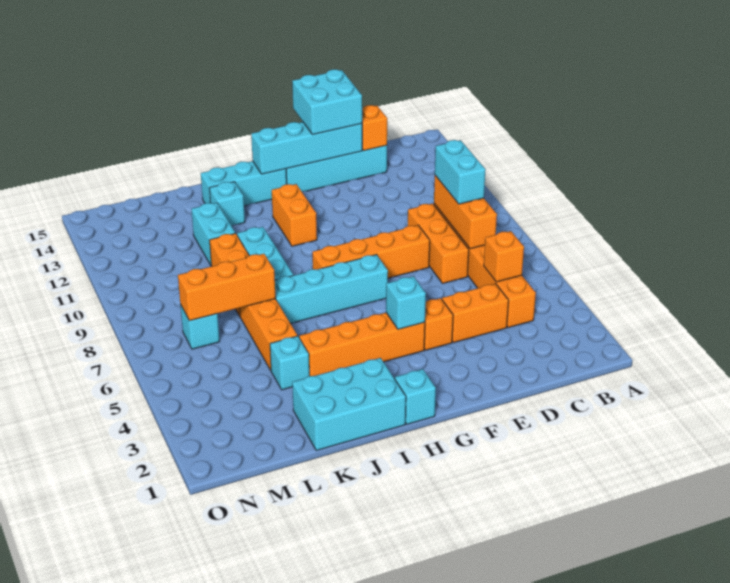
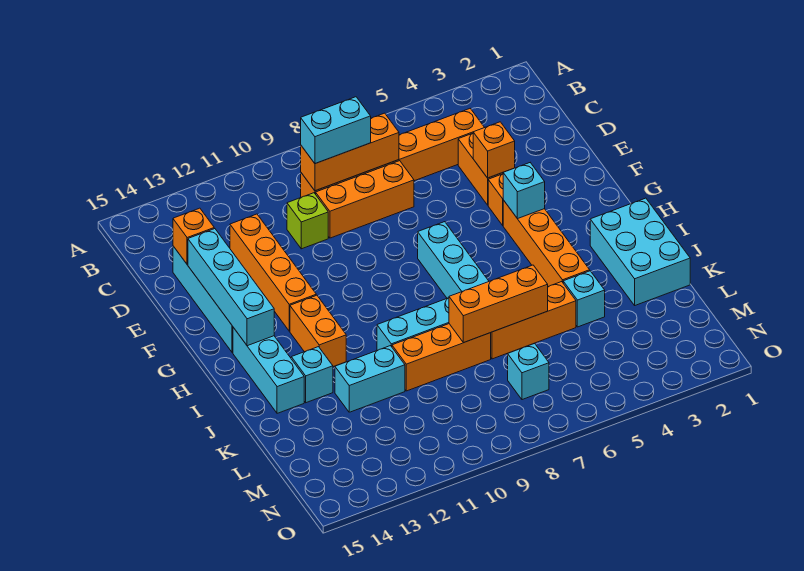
orange 1x1 brick [484,231,524,282] -> orange 1x1 brick moved to [473,122,515,178]
none -> lime 1x1 brick [287,193,328,249]
orange 1x4 brick [312,225,430,278] -> orange 1x4 brick moved to [230,214,316,331]
cyan 2x2 brick [292,69,362,135] -> none
cyan 1x1 brick [395,369,436,424] -> none
orange 1x2 brick [272,184,317,246] -> orange 1x2 brick turned to [290,295,346,367]
orange 1x3 brick [178,254,276,321] -> orange 1x3 brick turned to [449,265,548,343]

